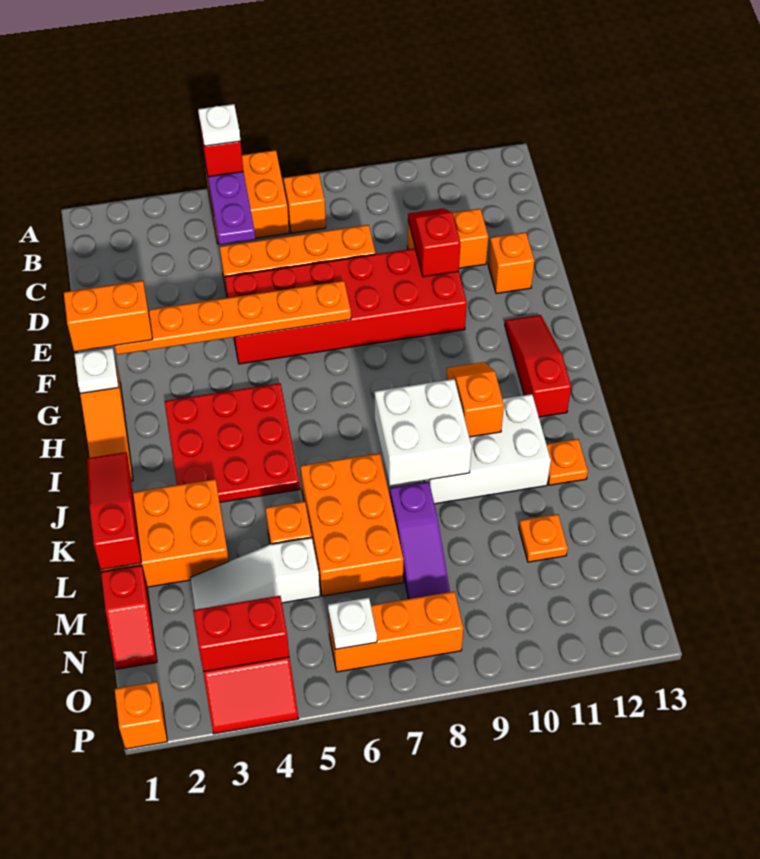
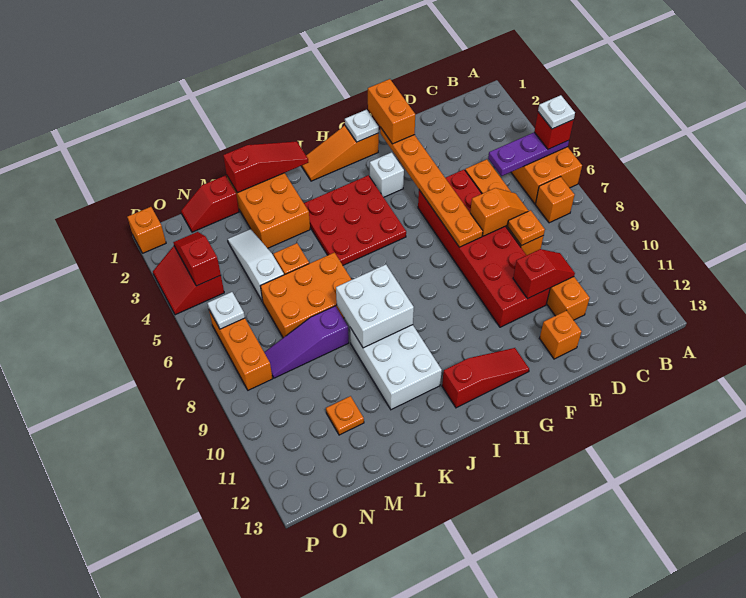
none -> white 1x1 brick [370,152,404,197]
orange 1x2 slope [447,362,504,437] -> orange 1x2 slope moved to [470,188,528,236]
orange 1x1 plate [546,439,588,485] -> orange 1x1 plate moved to [507,210,545,246]
red 1x2 brick [193,596,289,672] -> red 1x2 slope [173,232,221,286]

